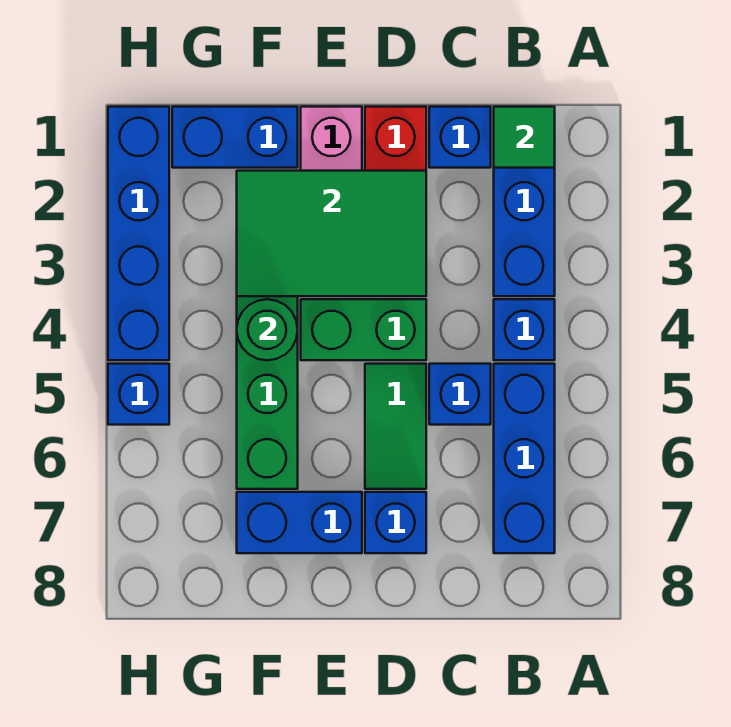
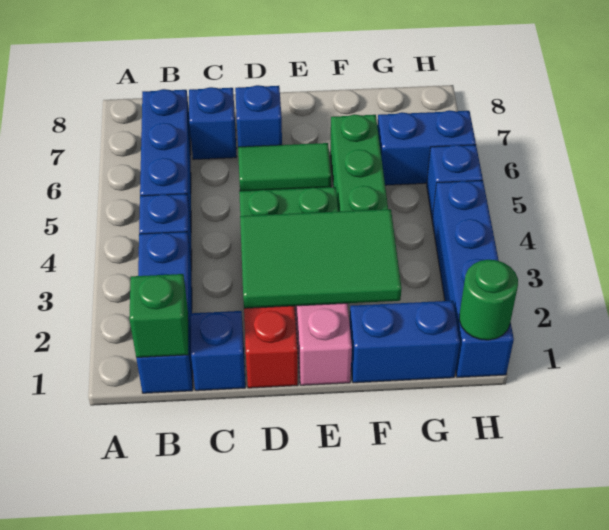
green 1x1 tile [494,107,555,168] -> green 1x1 brick [129,274,188,358]
blue 1x1 brick [429,364,491,425] -> blue 1x1 brick moved to [189,87,236,160]
green 1x2 tile [365,364,426,489] -> green 1x2 tile turned to [238,143,331,191]
blue 1x2 brick [237,492,362,553] -> blue 1x2 brick moved to [377,110,476,185]
green 1x1 round brick [237,299,298,360] -> green 1x1 round brick moved to [459,260,518,340]

